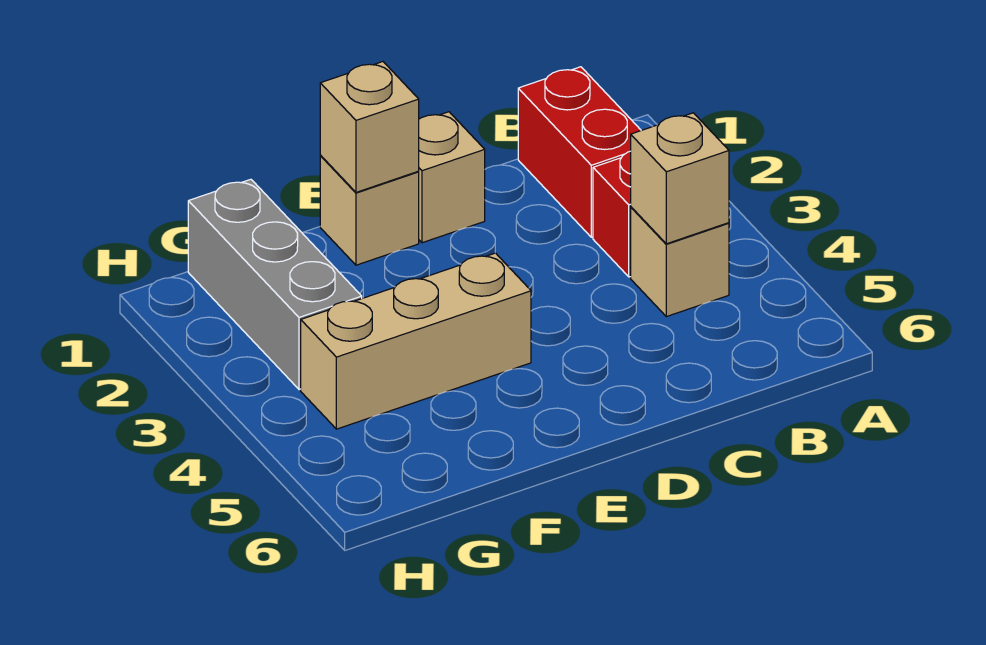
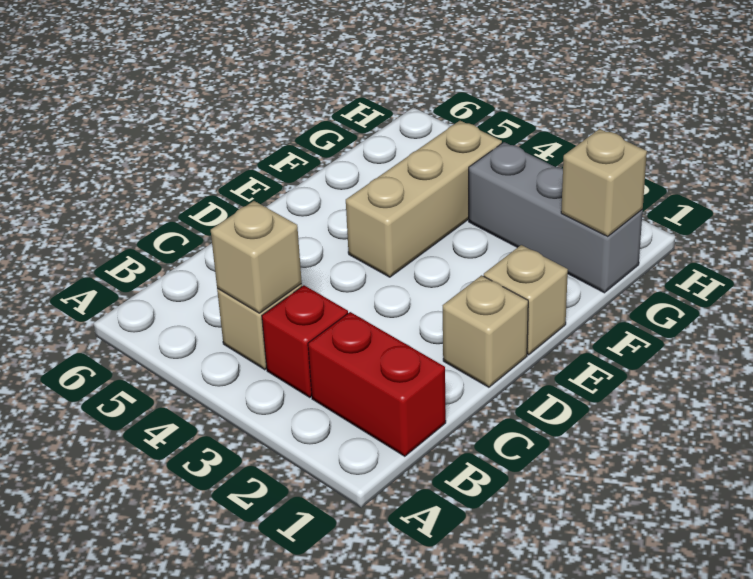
tan 1x1 brick [320,62,419,192] -> tan 1x1 brick moved to [561,129,647,236]

